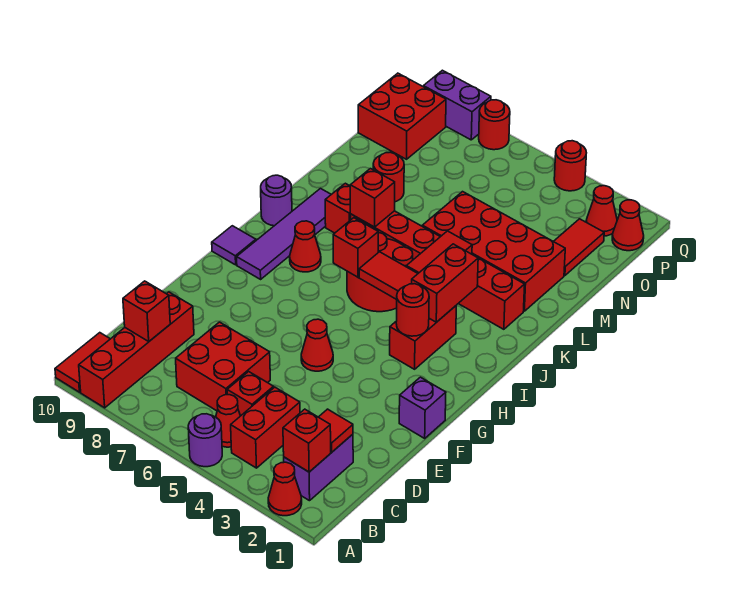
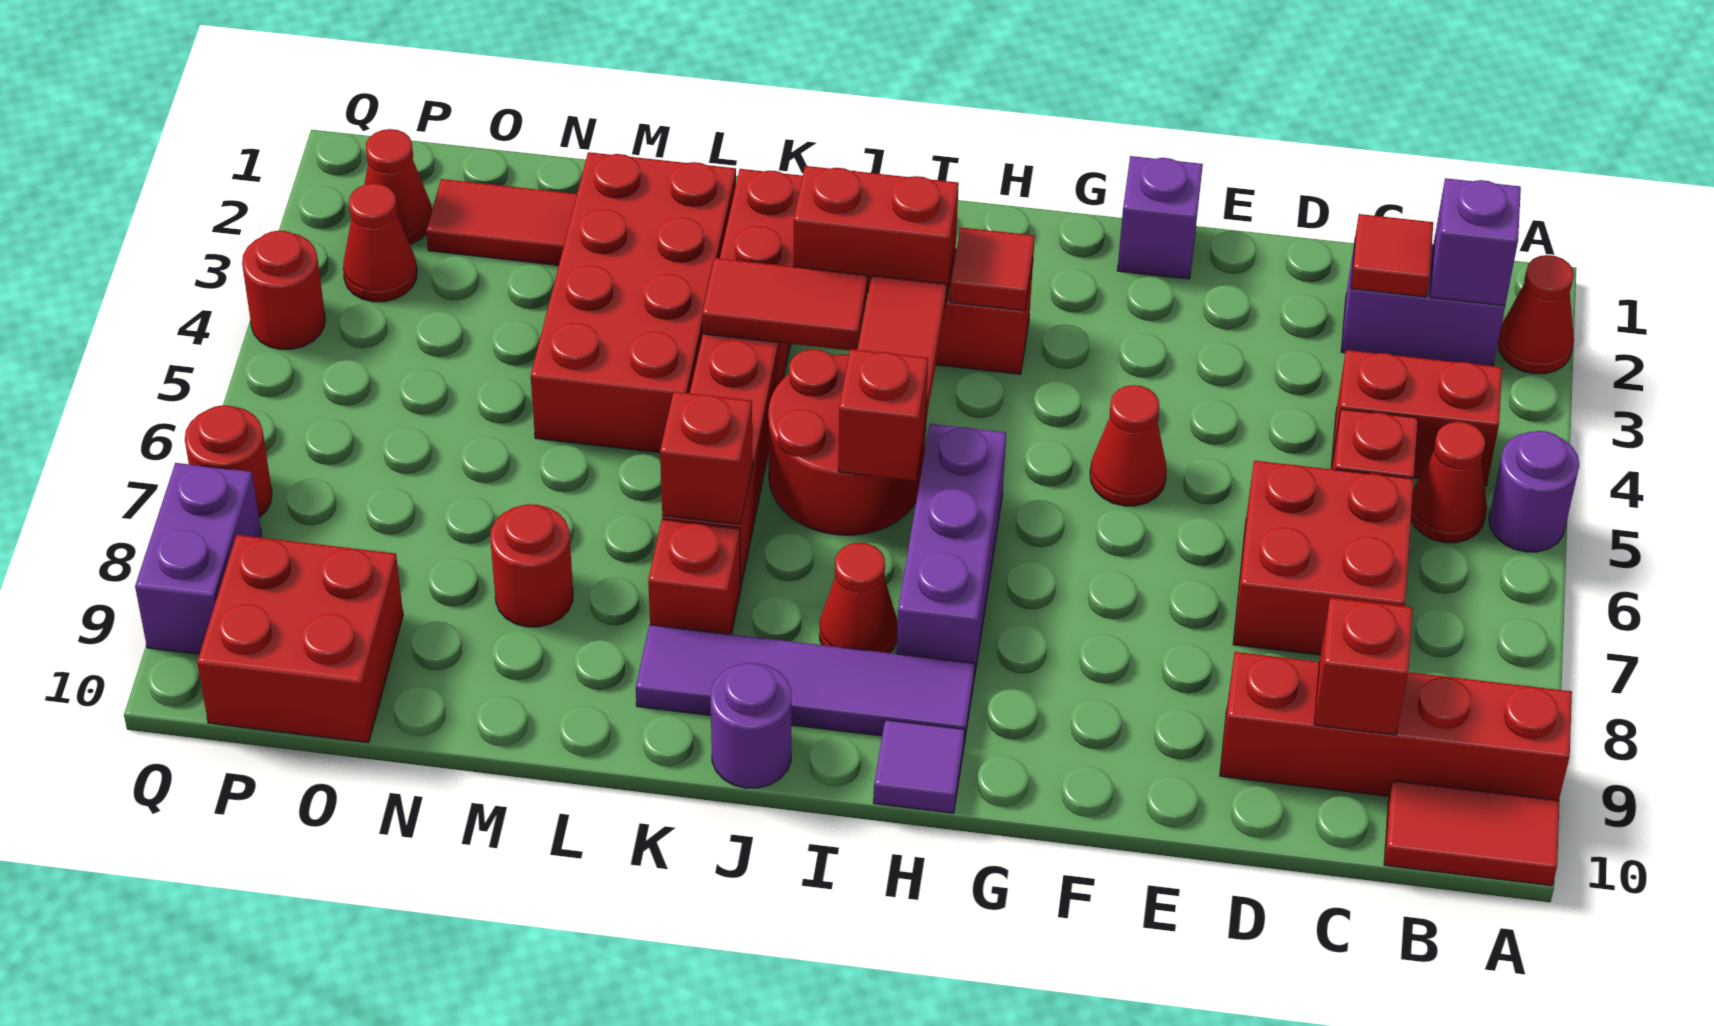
red 1x1 brick [283,409,331,472] -> purple 1x1 brick [1430,178,1521,306]
red 1x1 round brick [396,284,429,336] -> red 1x1 tile [950,227,1035,311]
none -> purple 1x3 brick [897,424,1006,678]
red 1x1 cone [612,200,644,251] -> red 1x1 cone moved to [343,183,417,302]

